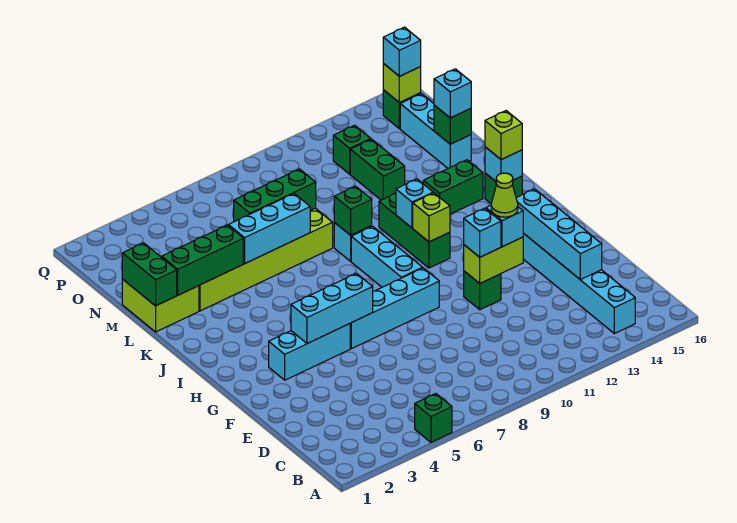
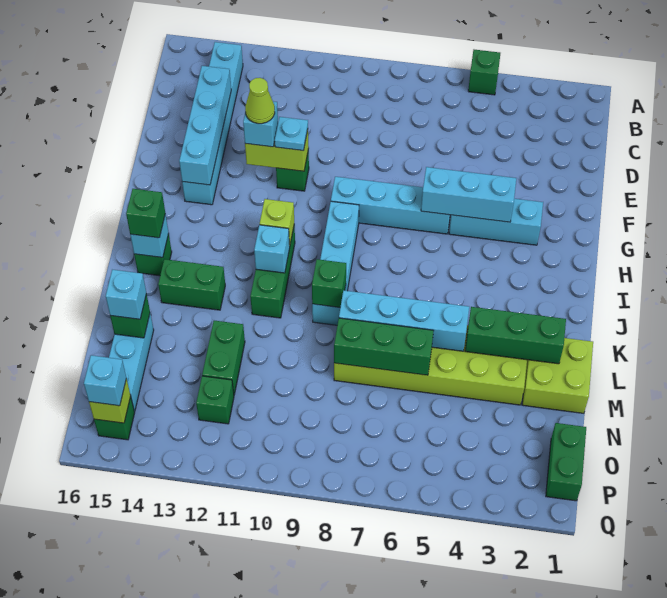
cyan 1x1 brick [464,208,501,257] -> cyan 1x1 plate [275,117,308,151]
lime 1x1 brick [485,111,522,160] -> green 1x1 brick [126,189,165,238]
green 1x2 brick [122,243,177,306] -> green 1x2 brick moved to [546,423,586,501]
cyan 1x3 brick [228,194,310,263] -> cyan 1x4 brick [339,290,469,351]

